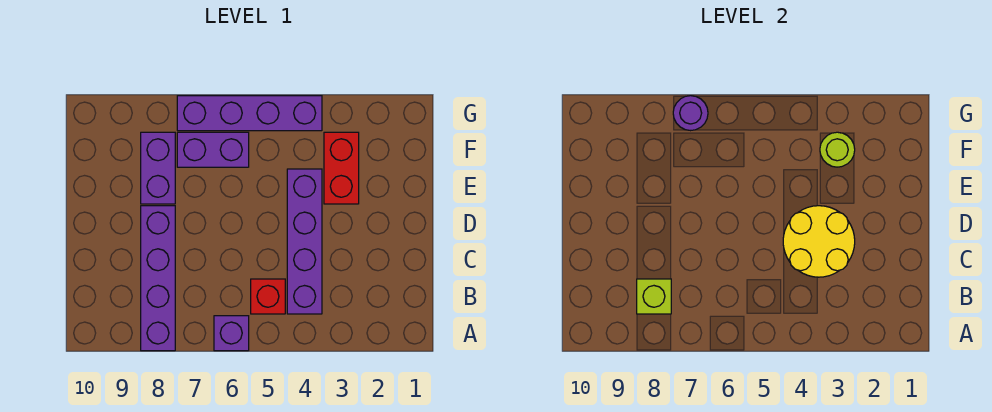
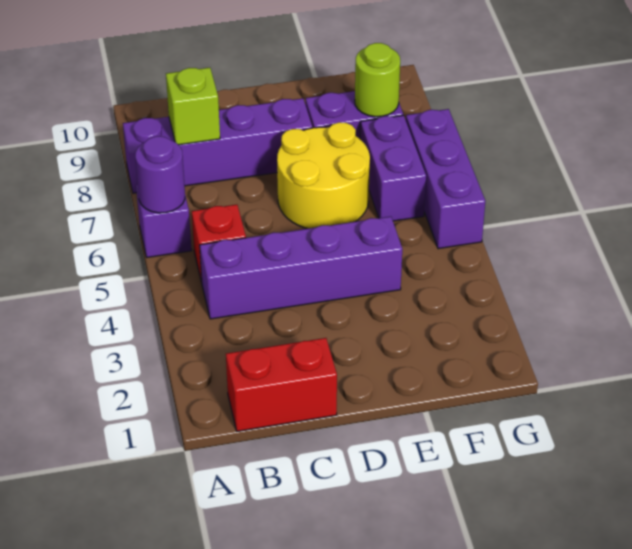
yellow 2x2 round brick [783,206,855,277] -> yellow 2x2 round brick moved to [277,122,370,229]
red 1x2 brick [324,132,359,204] -> red 1x2 brick moved to [226,338,337,431]
lime 1x1 round brick [820,132,855,167] -> lime 1x1 round brick moved to [355,43,400,117]
purple 1x4 brick [177,96,322,131] -> purple 1x3 brick [406,109,485,249]
purple 1x1 round brick [673,96,708,131] -> purple 1x1 round brick moved to [135,136,185,213]

